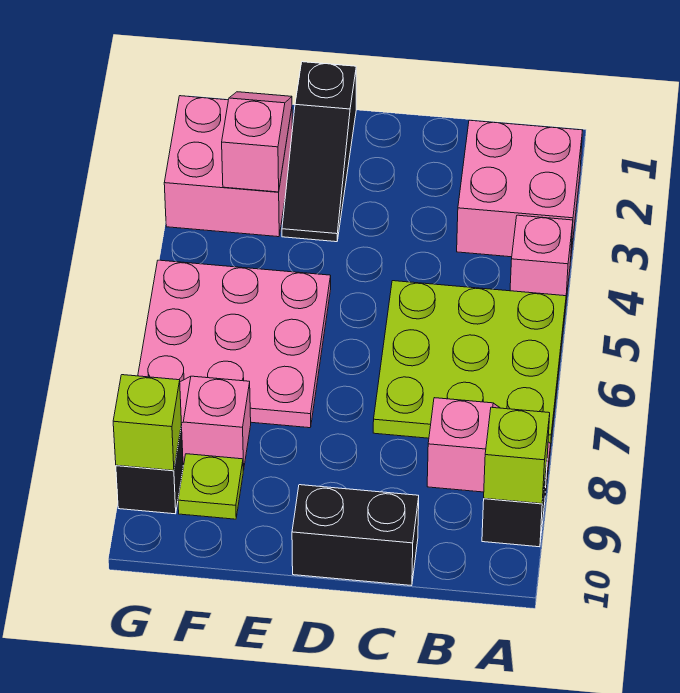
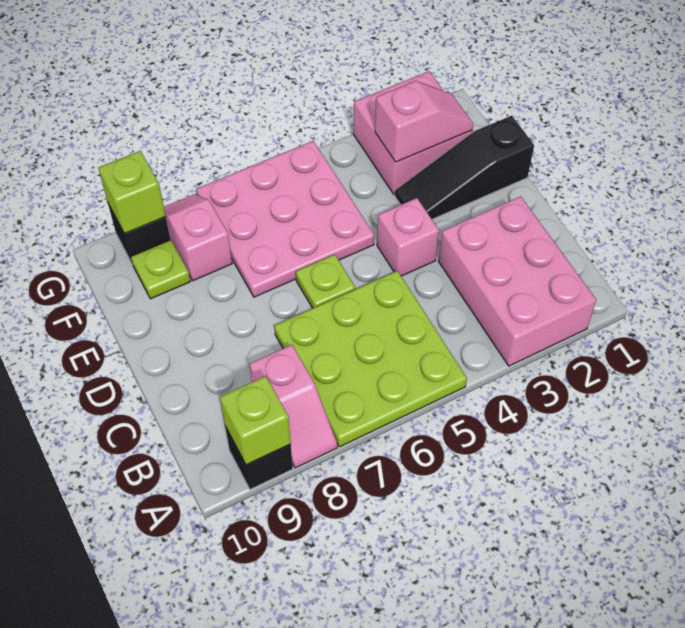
pink 2x2 brick [457,120,583,257] -> pink 2x3 brick [439,196,596,366]
pink 1x1 brick [510,215,573,300] -> pink 1x1 brick moved to [377,198,439,276]
black 1x2 brick [292,485,419,586] -> none
none -> lime 1x1 plate [296,254,355,308]

